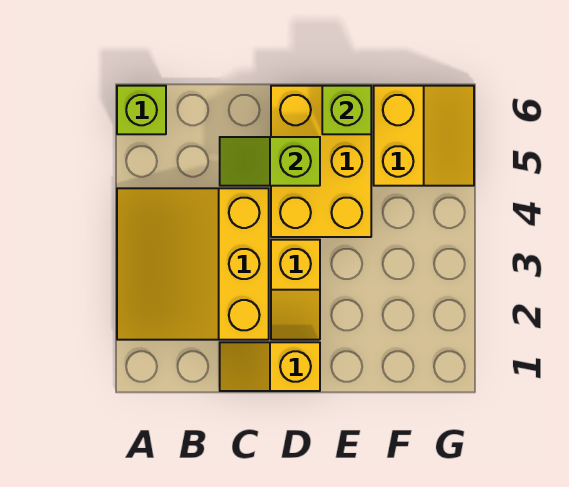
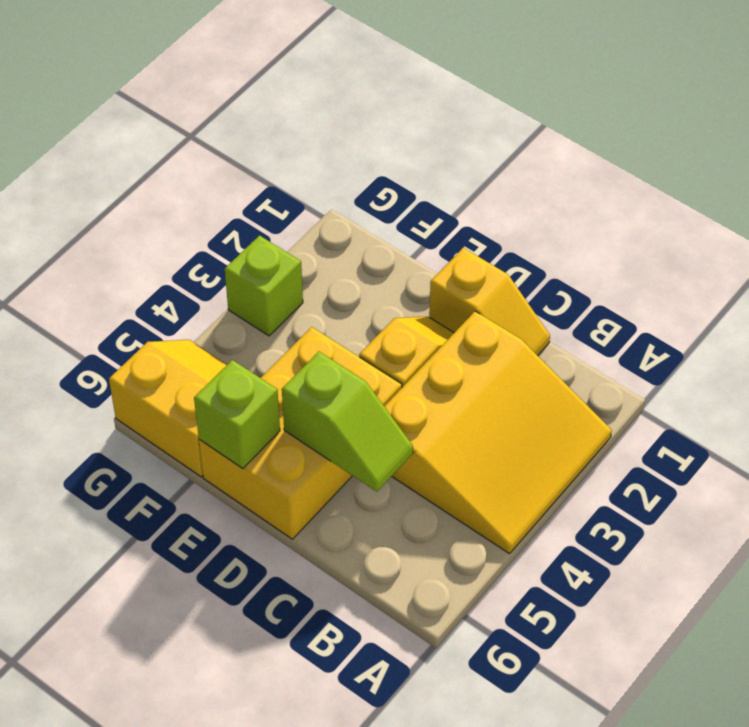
lime 1x1 brick [117,86,166,134] -> lime 1x1 brick moved to [225,236,303,336]
yellow 2x2 slope [374,86,474,186] -> yellow 2x2 slope turned to [109,340,227,477]

